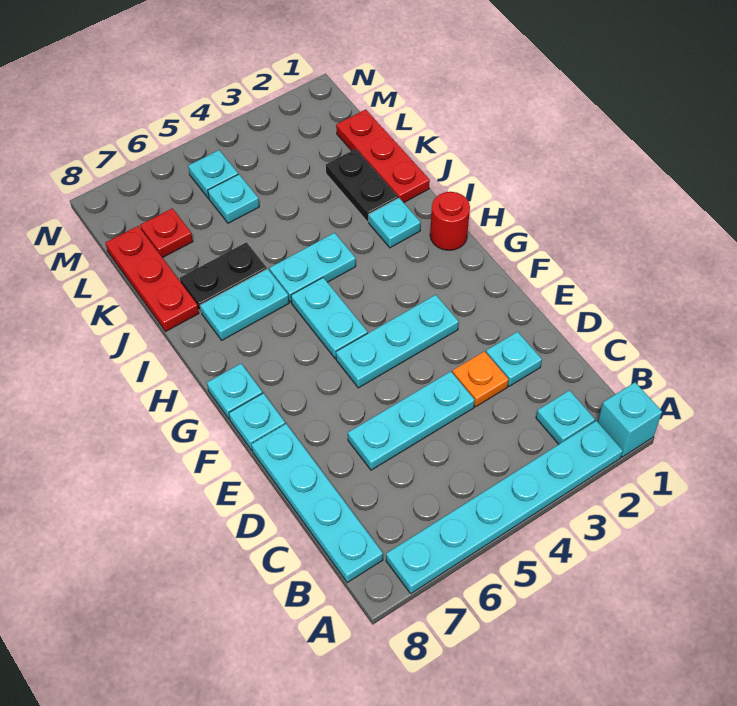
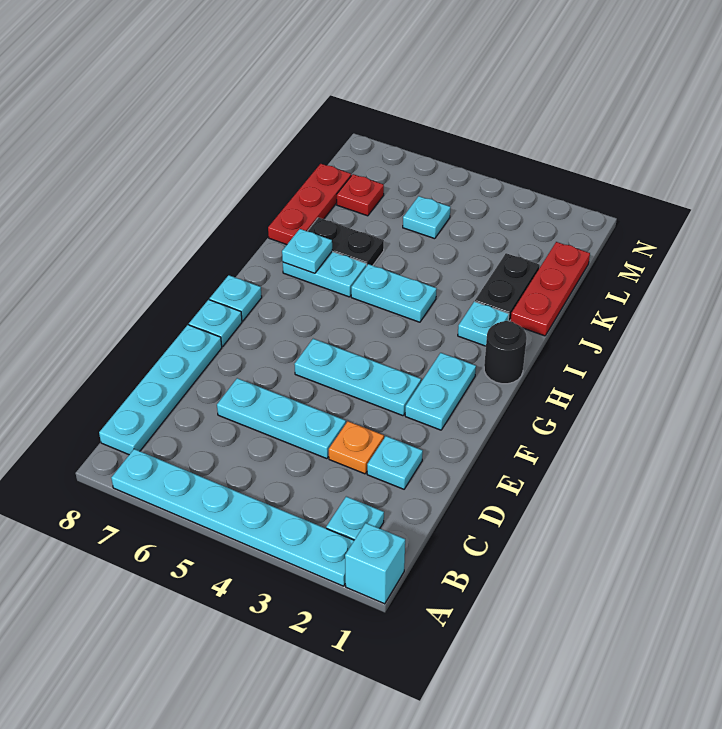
cyan 1x2 plate [291,278,368,359] -> cyan 1x2 plate moved to [405,353,476,430]
red 1x1 round brick [430,192,470,250] -> black 1x1 round brick [484,321,527,384]
cyan 1x1 plate [188,150,238,198] -> cyan 1x1 plate moved to [282,229,332,273]

